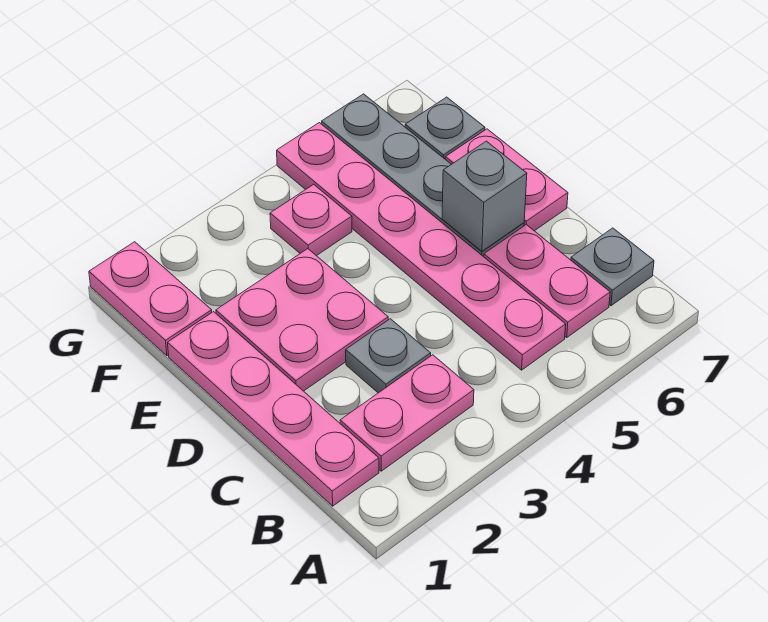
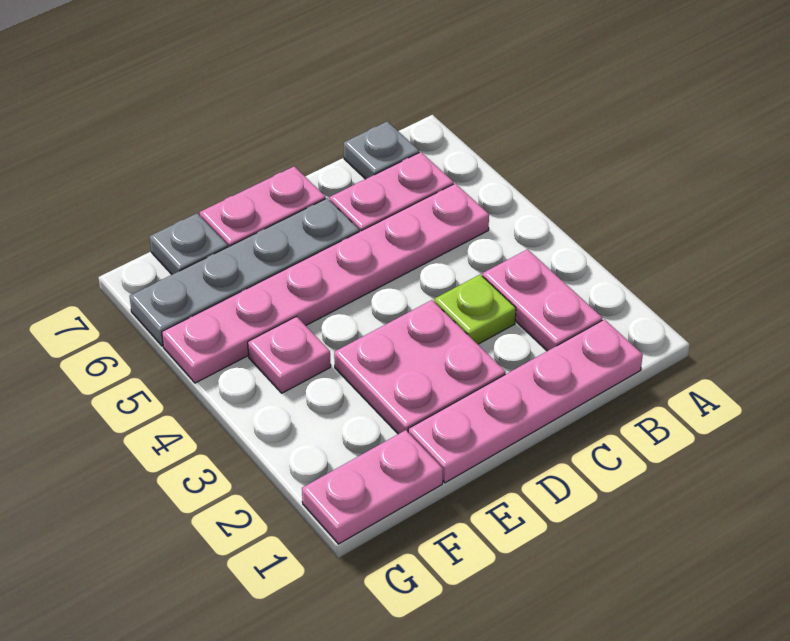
grey 1x1 plate [346,319,431,393] -> lime 1x1 plate [434,274,516,344]
grey 1x1 brick [442,141,527,251] -> none

